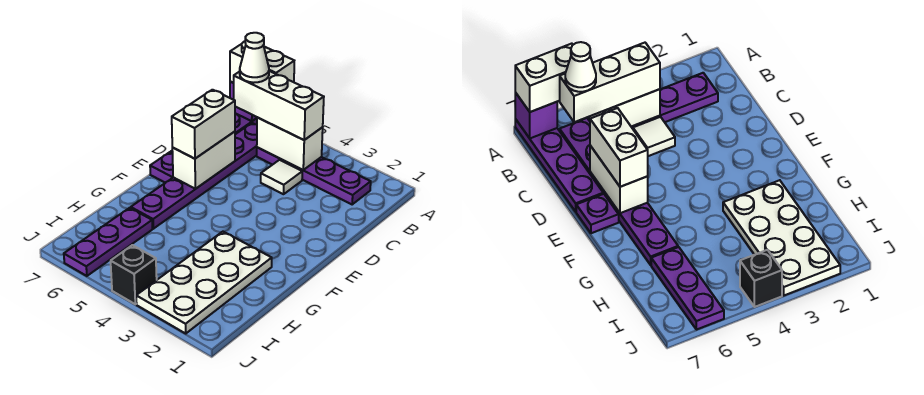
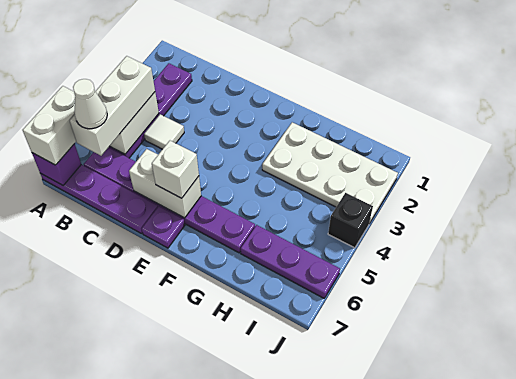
white 1x2 brick [172,90,235,159] -> white 1x1 brick [152,141,199,198]

